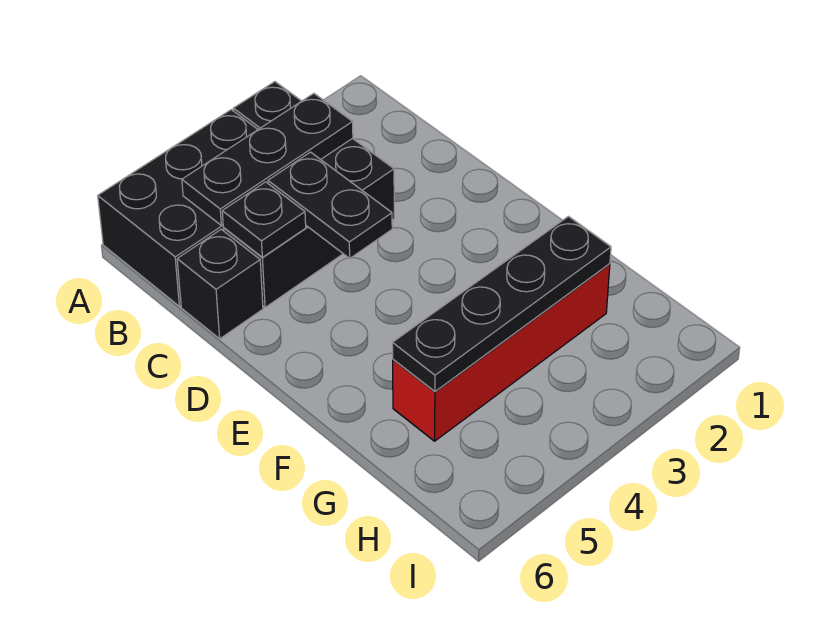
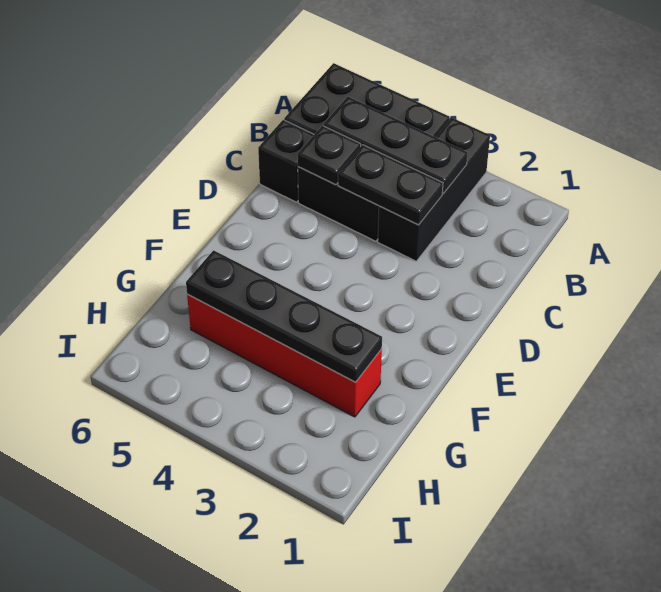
black 1x2 plate [268,152,392,258] -> black 1x2 plate turned to [338,145,443,225]

